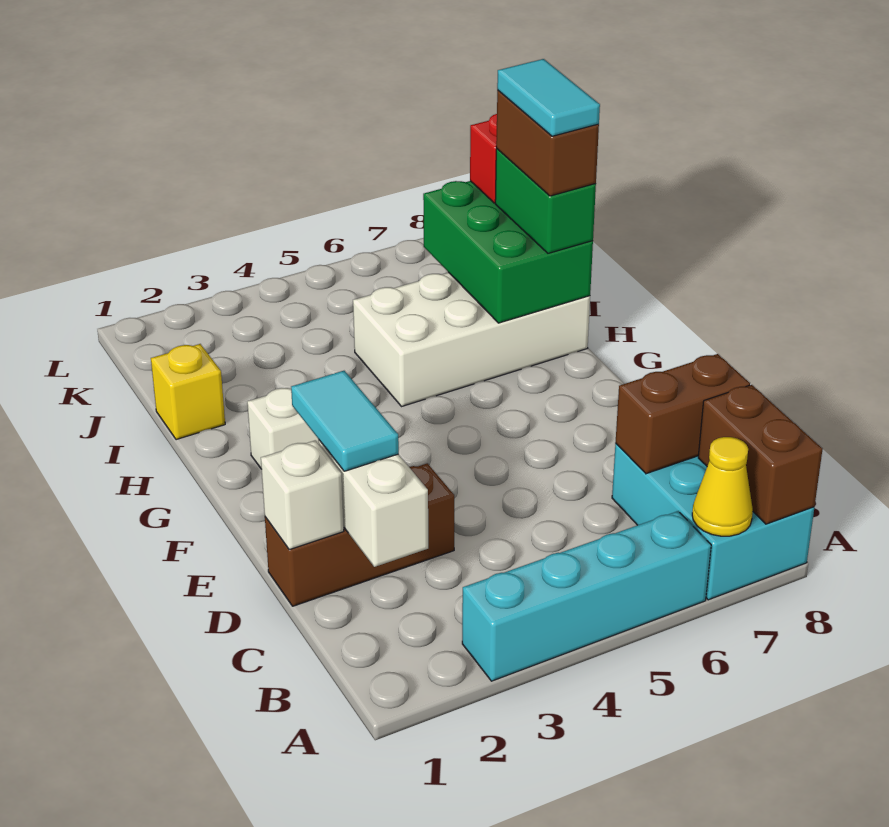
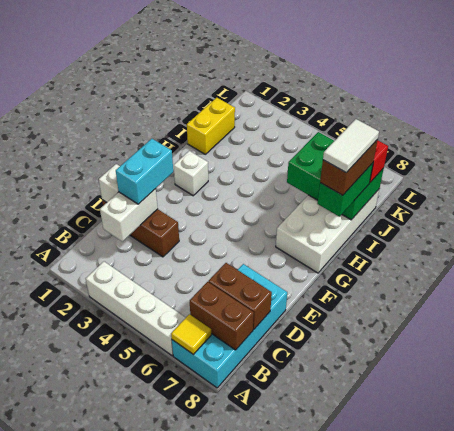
cyan 1x4 brick [462,511,711,681] -> white 1x4 brick [86,262,186,356]
cyan 2x3 brick [612,444,814,600] -> cyan 2x4 brick [172,264,287,388]
yellow 1x1 cone [692,437,753,536] -> yellow 1x1 tile [171,314,211,354]
brown 1x2 brick [698,385,823,524] -> brown 1x2 brick turned to [190,282,254,350]
cyan 1x2 tile [291,371,399,471] -> cyan 1x2 brick [116,139,173,204]
white 2x4 brick [353,272,590,407] -> white 2x4 brick turned to [276,190,379,273]
green 2x3 brick [423,181,593,323] -> green 2x3 brick turned to [287,132,384,220]
cyan 1x2 tile [497,59,600,136] -> white 1x2 tile [323,119,379,173]
yellow 1x1 brick [151,344,225,440] -> yellow 1x2 brick [187,98,235,154]

